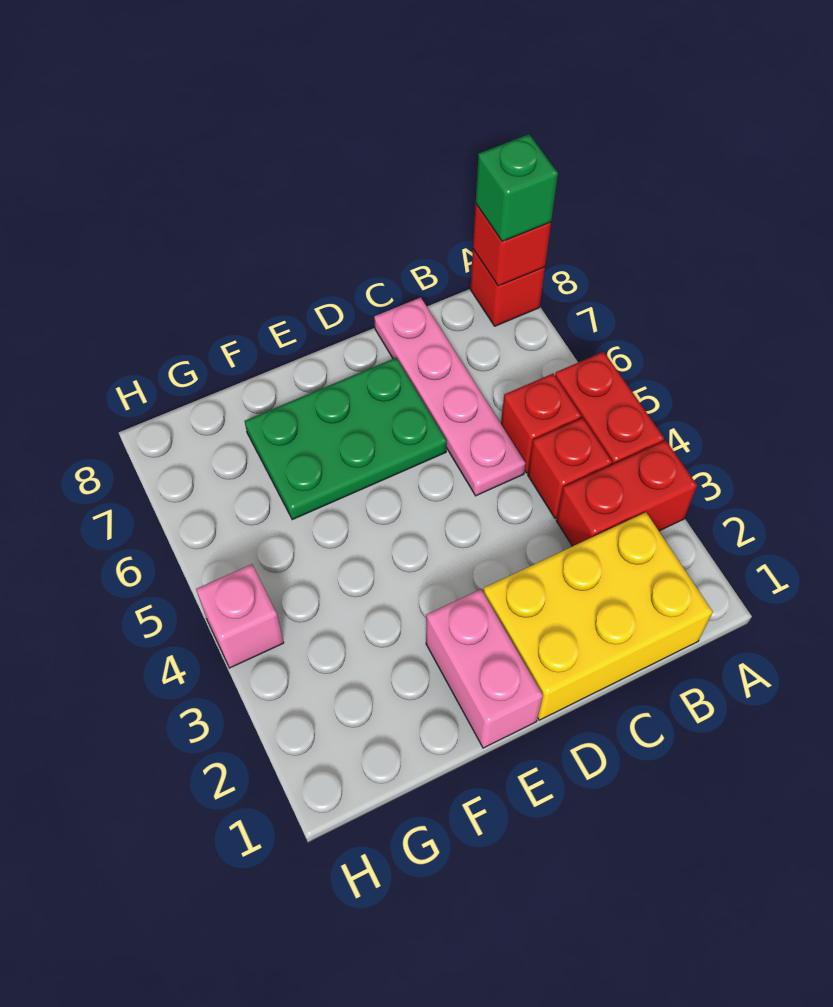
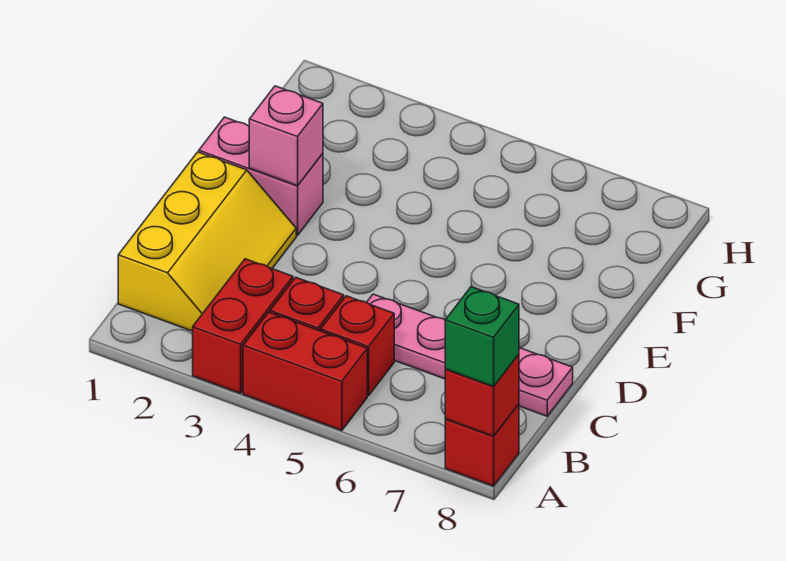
yellow 2x3 brick [483,512,713,720] -> yellow 2x3 slope [118,152,296,331]
green 2x3 plate [245,358,447,520] -> none
pink 1x1 brick [196,564,284,668] -> pink 1x1 brick moved to [249,86,323,186]

